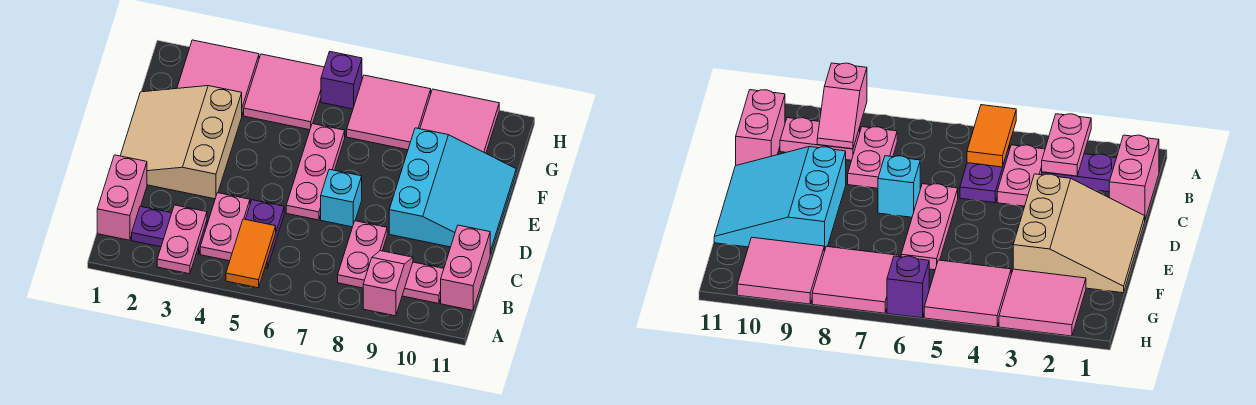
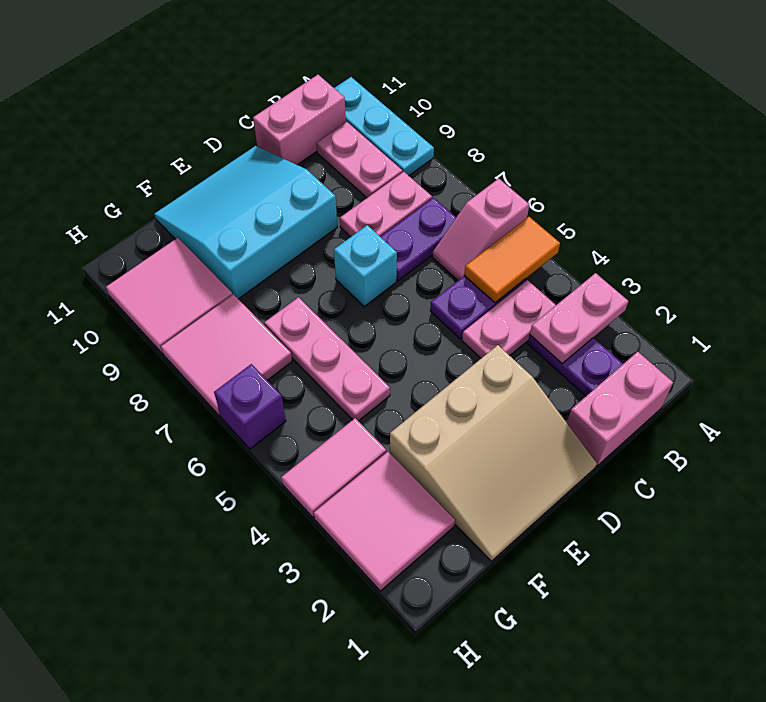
none -> cyan 1x3 plate [334,77,434,176]
pink 1x2 slope [363,251,413,316] -> pink 1x2 slope moved to [432,179,529,280]
none -> purple 1x2 plate [381,198,456,281]
pink 1x3 plate [286,124,345,220] -> pink 1x3 plate turned to [264,297,390,421]
pink 2x2 tile [244,54,324,130] -> pink 1x2 tile [281,418,386,518]

